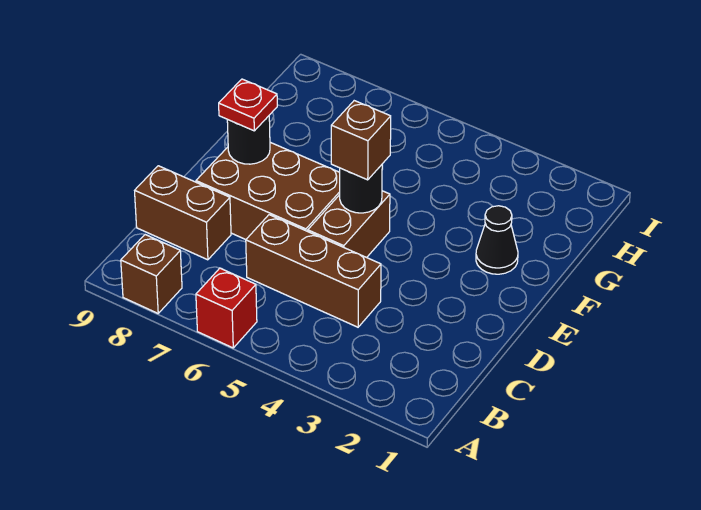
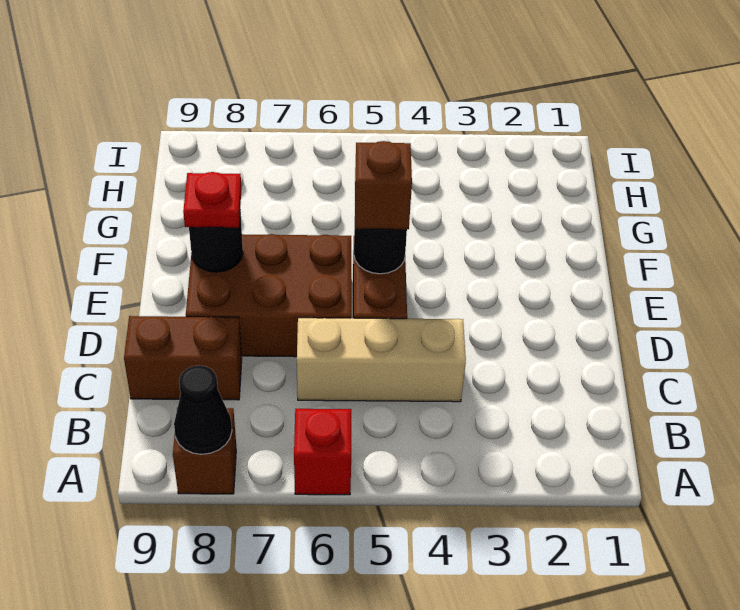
brown 1x3 brick [246,215,381,327] -> tan 1x3 brick [297,318,466,402]
black 1x1 cone [476,206,518,274] -> black 1x1 cone moved to [174,365,232,454]

